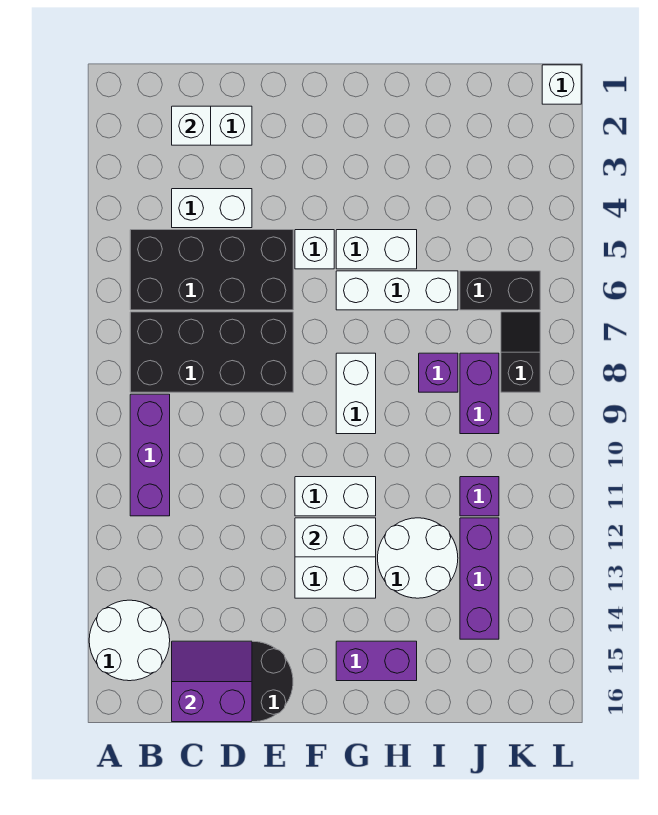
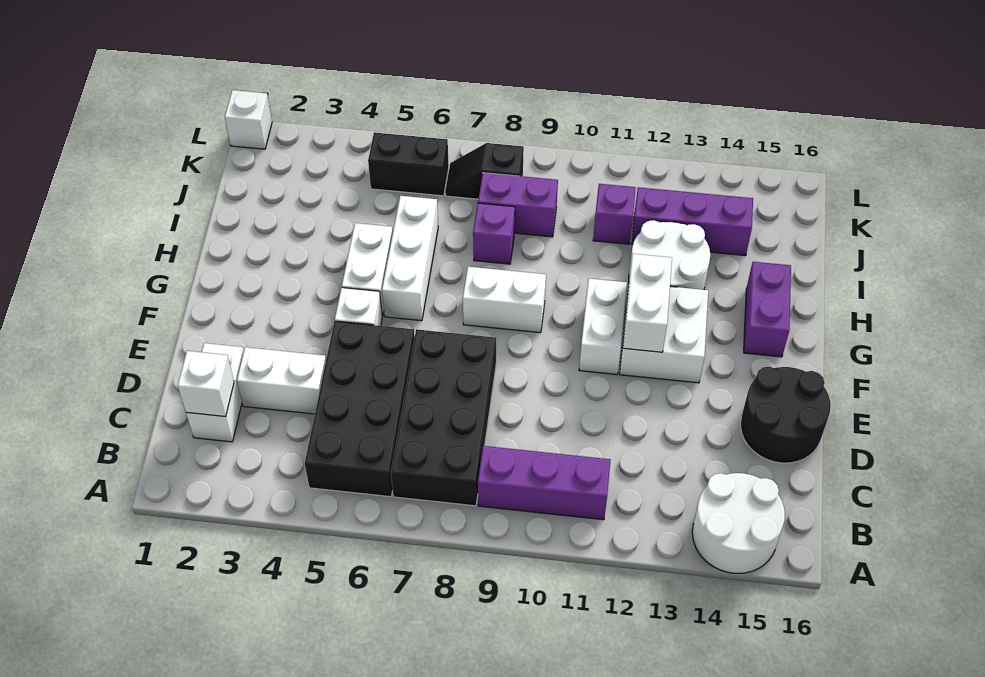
white 1x2 brick [172,189,252,228] -> white 1x2 brick turned to [237,347,326,414]
purple 2x2 slope [172,641,252,722] -> none
black 1x2 brick [460,271,540,310] -> black 1x2 brick turned to [368,132,449,196]

